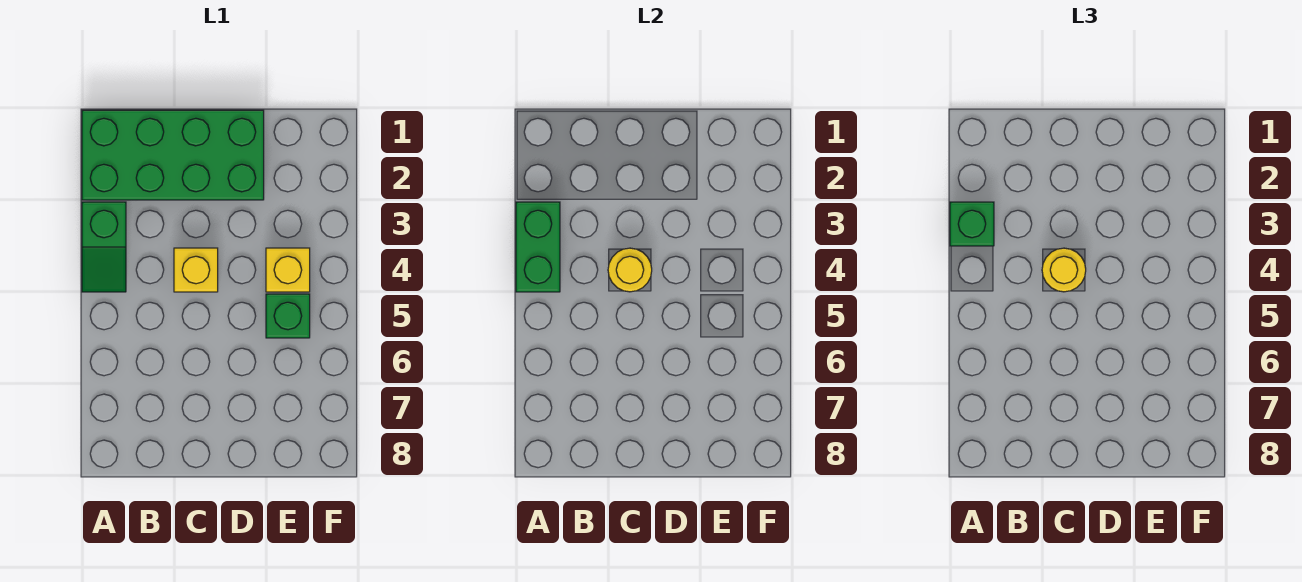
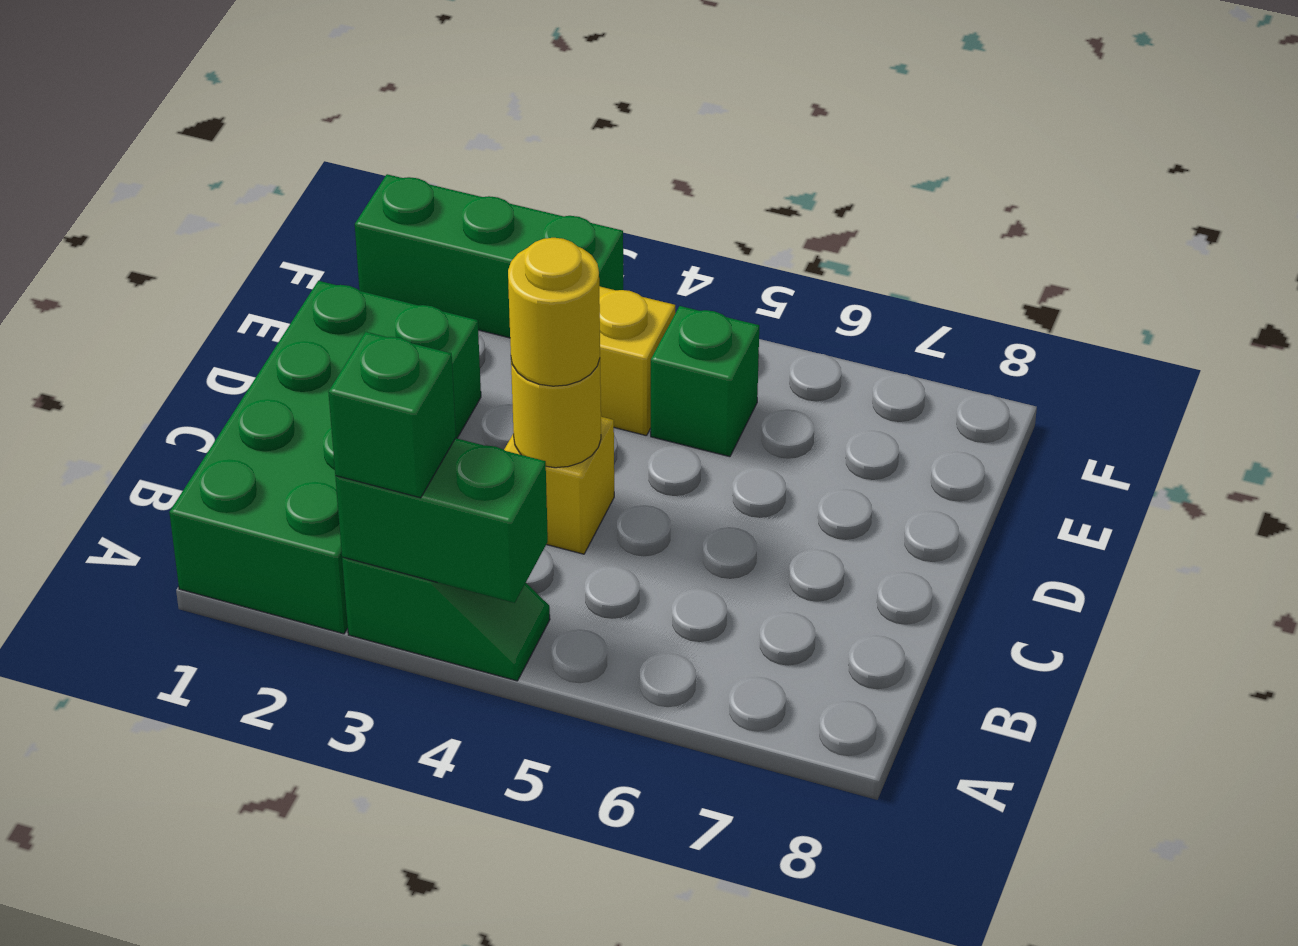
none -> green 1x3 brick [355,174,623,338]

